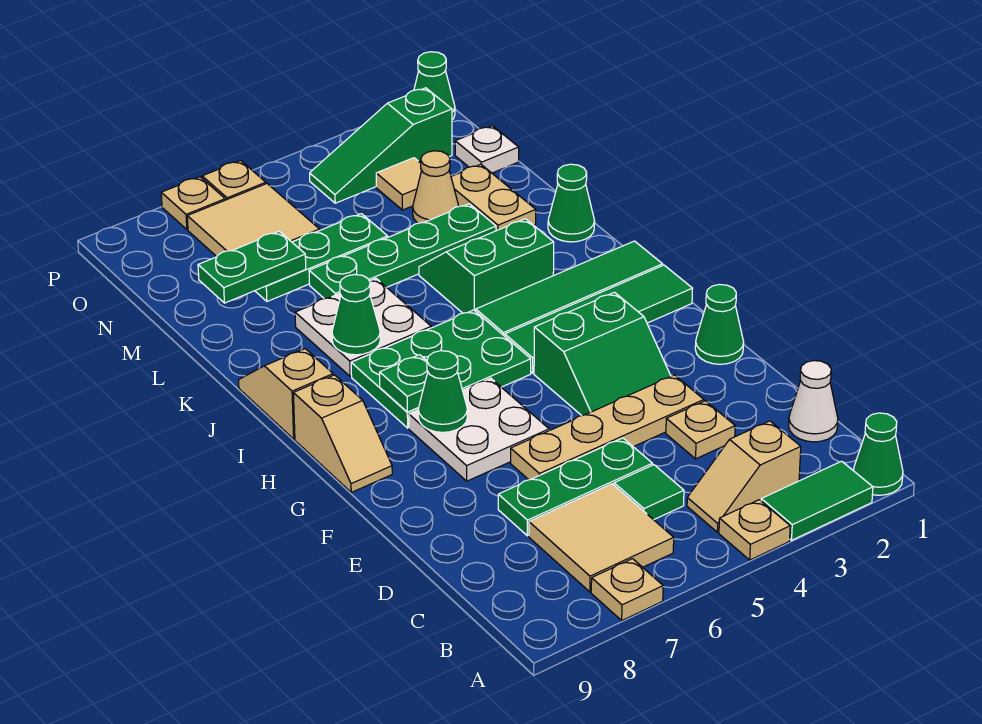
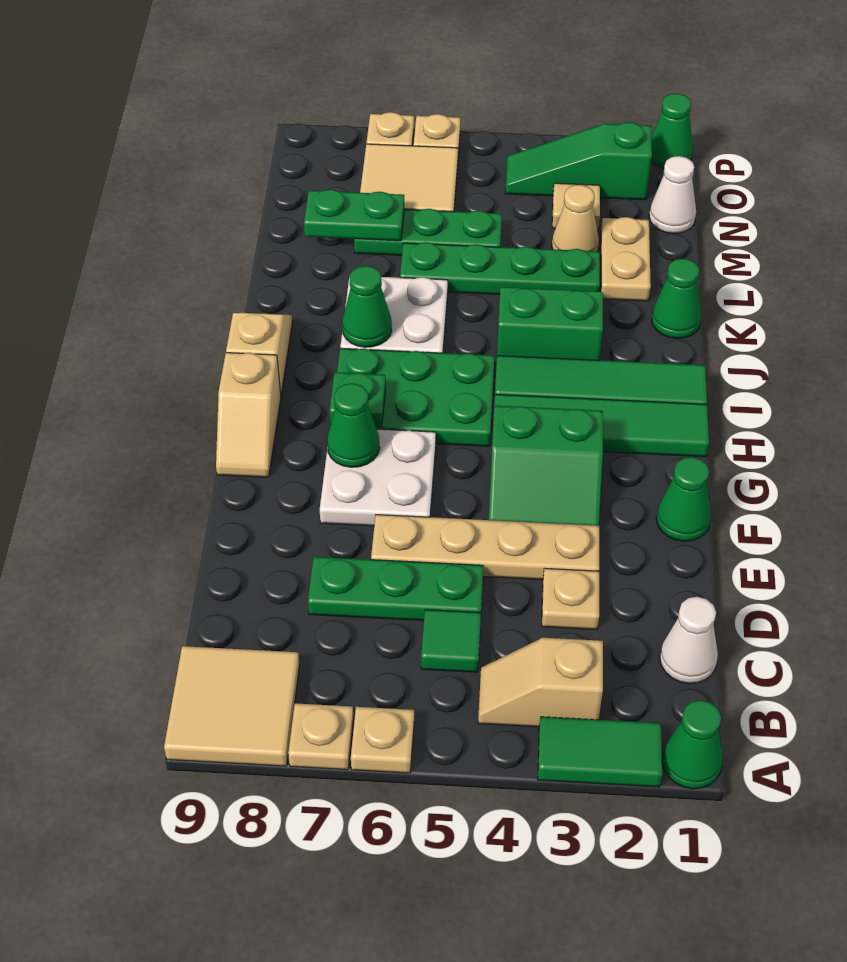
tan 1x1 plate [719,500,790,560] -> tan 1x1 plate moved to [351,707,414,773]
tan 2x2 tile [529,484,674,592] -> tan 2x2 tile moved to [164,646,300,766]
white 1x1 plate [455,126,519,173] -> white 1x1 cone [649,156,696,233]

